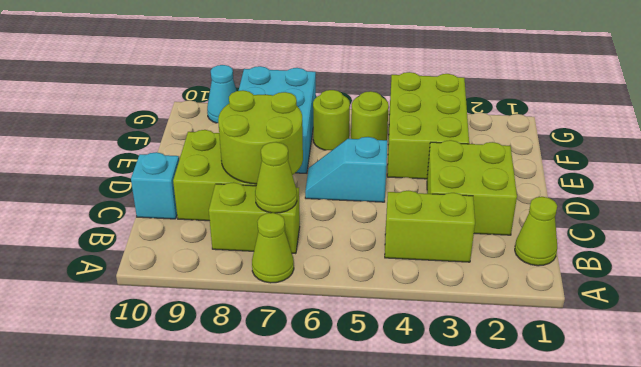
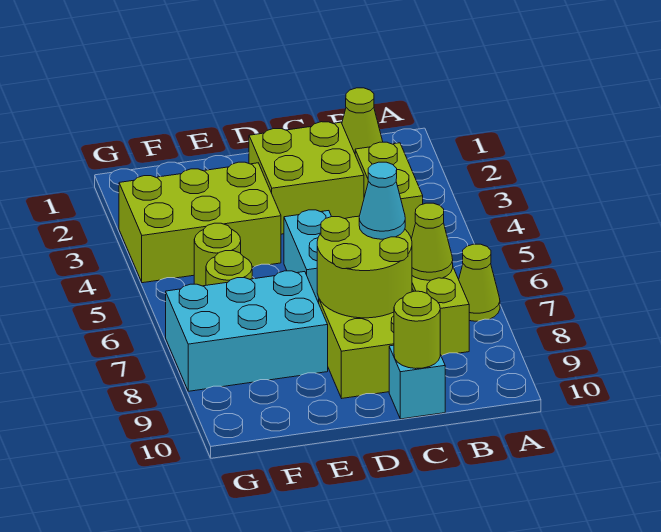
none -> lime 1x1 round brick [394,291,440,369]
cyan 1x2 slope [305,137,387,202] -> cyan 1x2 brick [284,210,332,303]
cyan 1x1 cone [207,65,237,123] -> cyan 1x1 cone moved to [359,162,405,239]

